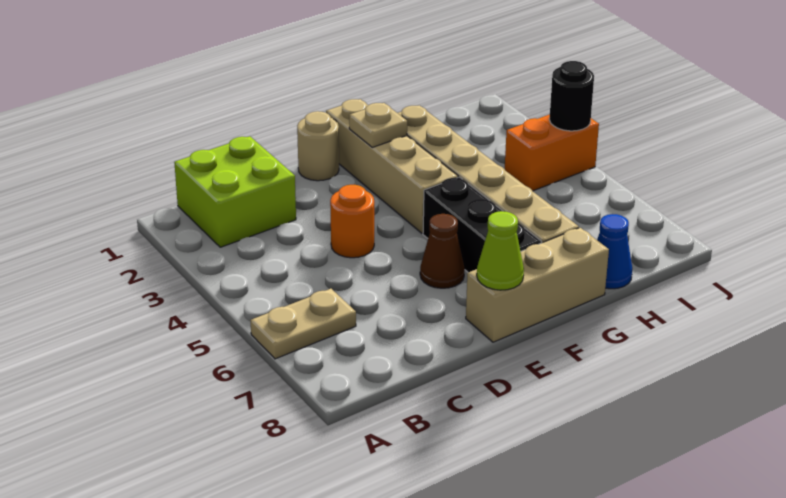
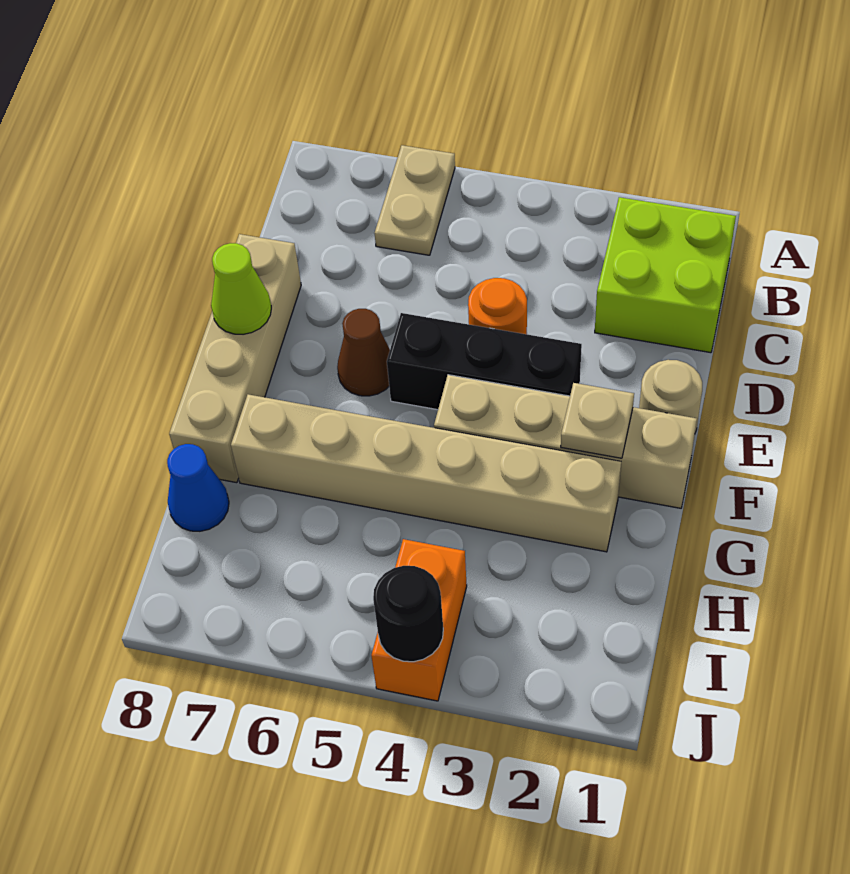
tan 1x3 brick [466,228,609,342] -> tan 1x4 brick [169,234,301,483]
black 1x3 brick [423,177,541,272] -> black 1x3 brick moved to [387,313,582,410]

